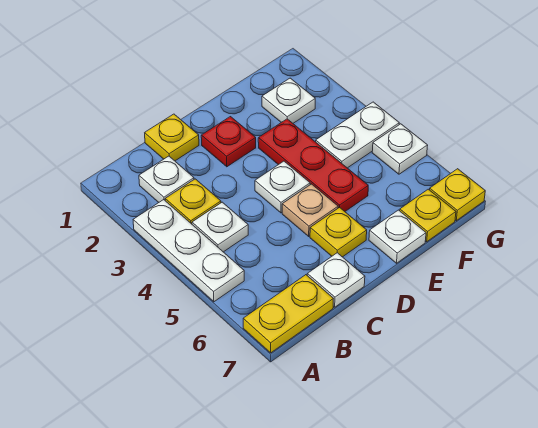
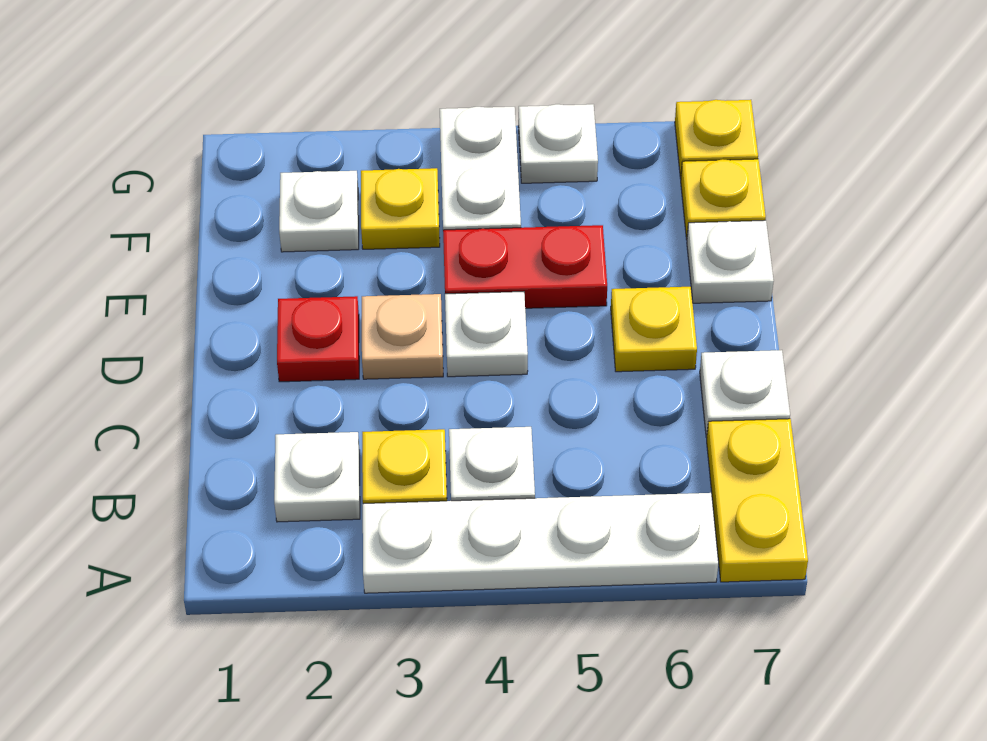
white 1x3 plate [133,200,244,302] -> white 1x4 plate [363,493,718,593]
yellow 1x1 plate [145,114,199,161] -> yellow 1x1 plate moved to [361,168,440,249]
tan 1x1 plate [282,184,338,236] -> tan 1x1 plate moved to [362,294,443,379]
red 1x3 plate [258,119,368,211] -> red 1x2 plate [443,225,607,308]

